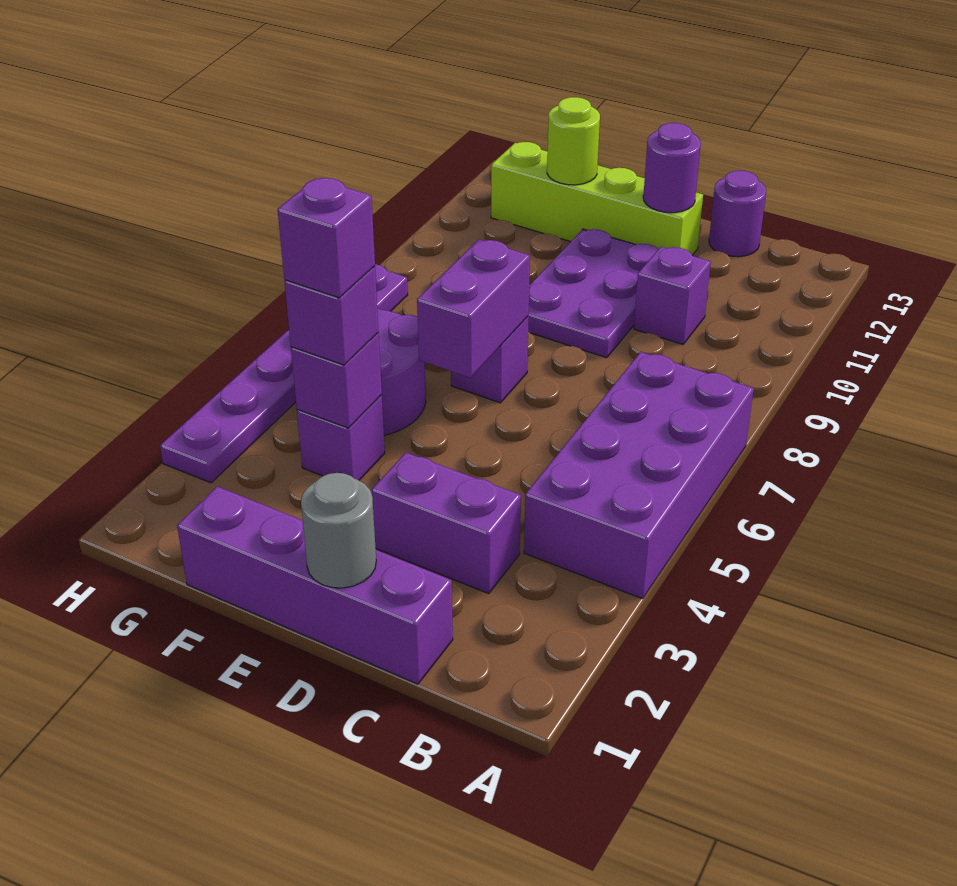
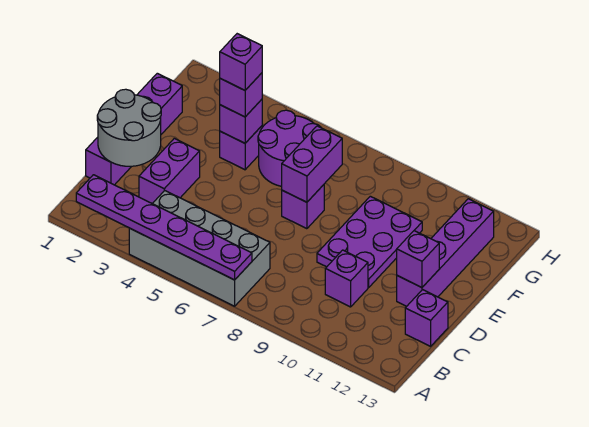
purple 2x4 brick [524,352,754,599] -> grey 2x4 brick [129,191,270,306]
purple 1x1 round brick [709,170,766,257] -> purple 1x1 brick [405,290,448,346]
grey 1x1 round brick [301,473,376,588] -> grey 2x2 round brick [97,89,161,166]
purple 2x3 plate [528,229,658,358] -> purple 2x3 plate turned to [317,196,422,287]
lime 1x4 brick [491,142,703,255] -> purple 1x4 brick [397,199,494,306]
purple 1x1 round brick [643,123,701,213] -> purple 1x1 brick [397,231,439,288]
purple 1x2 brick [417,240,530,378] -> purple 1x2 brick turned to [282,126,342,202]
lime 1x1 round brick [547,97,600,185] -> none
purple 1x6 plate [160,264,408,483] -> purple 1x6 plate moved to [76,175,252,280]

